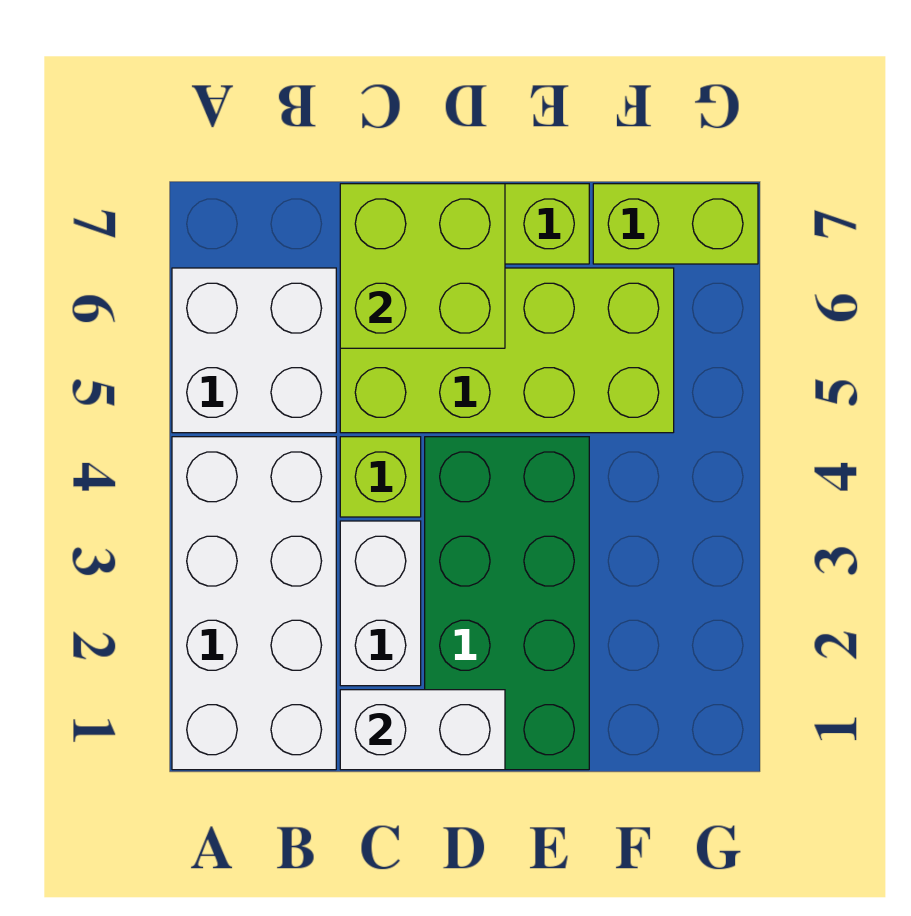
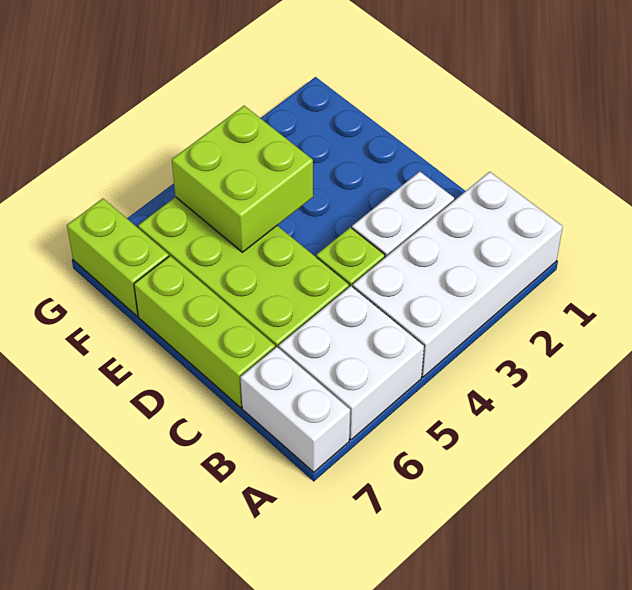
white 1x2 brick [340,690,505,770] -> white 1x2 brick moved to [240,347,350,472]
lime 2x2 brick [340,184,505,348] -> lime 2x2 brick moved to [172,106,313,252]
green 2x4 brick [425,437,589,770] -> none

